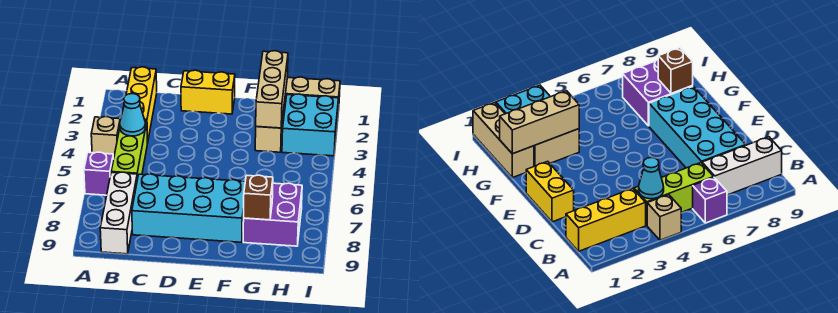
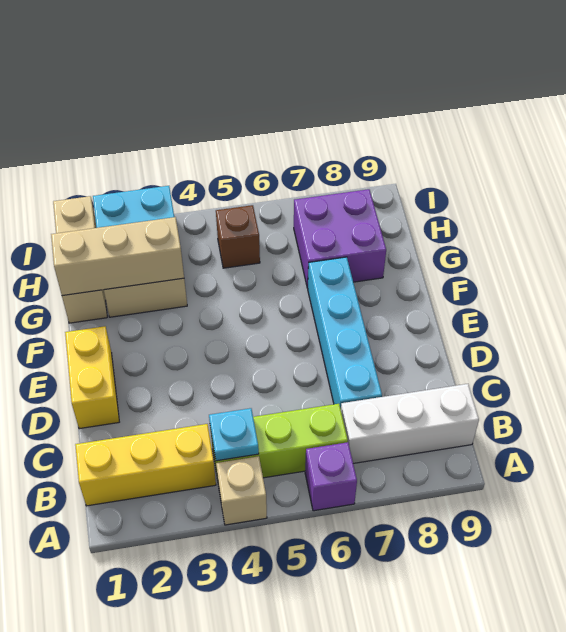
cyan 1x1 cone [120,94,145,136] -> cyan 1x1 plate [209,408,259,461]
cyan 2x4 brick [132,174,245,242] -> cyan 1x4 brick [308,257,382,409]
brown 1x1 brick [244,175,273,220] -> brown 1x1 brick moved to [216,205,260,268]

